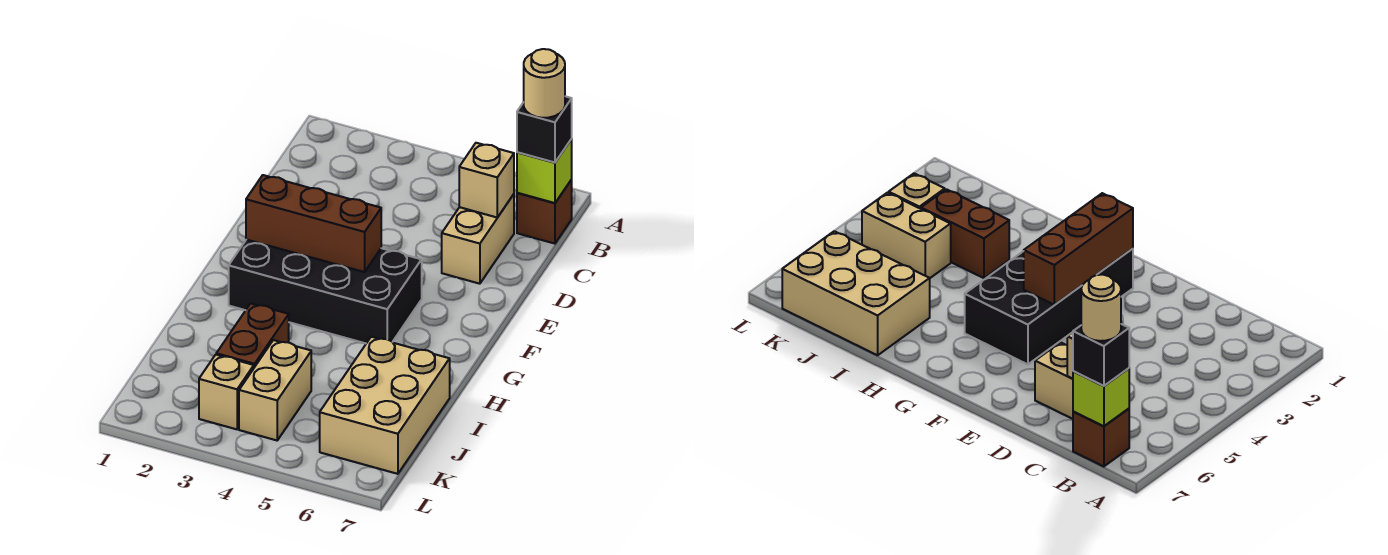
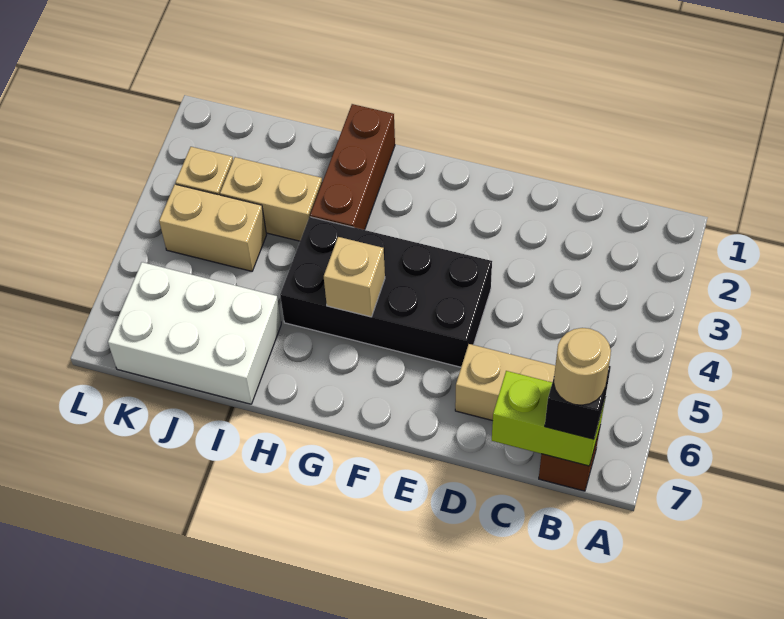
lime 1x1 brick [517,139,572,203] -> lime 1x2 brick [492,371,605,466]
tan 1x1 brick [459,143,514,217] -> tan 1x1 brick moved to [324,237,385,317]
black 2x4 brick [229,240,422,343] -> black 2x4 brick turned to [280,217,492,367]
brown 1x3 brick [246,175,381,272] -> brown 1x3 brick moved to [310,104,395,230]
brown 1x2 brick [216,303,289,367] -> tan 1x2 brick [220,157,322,241]
tan 2x3 brick [320,337,450,474] -> white 2x3 brick [108,262,281,404]

